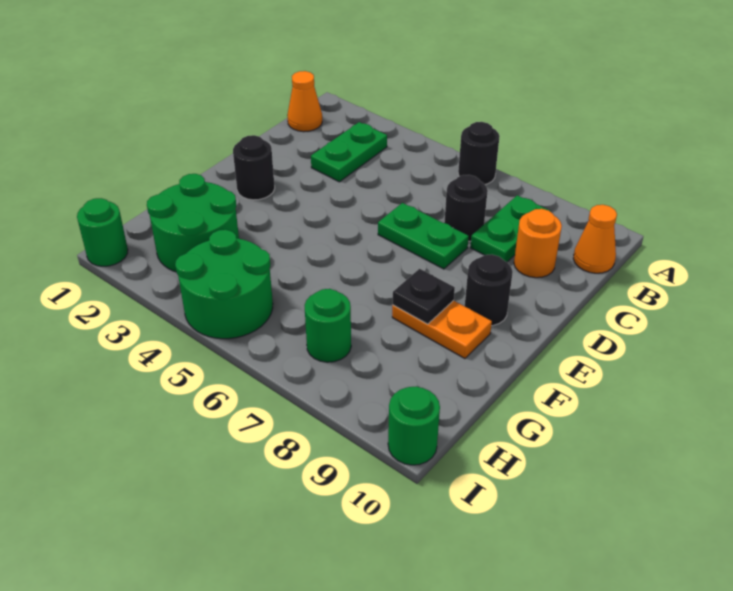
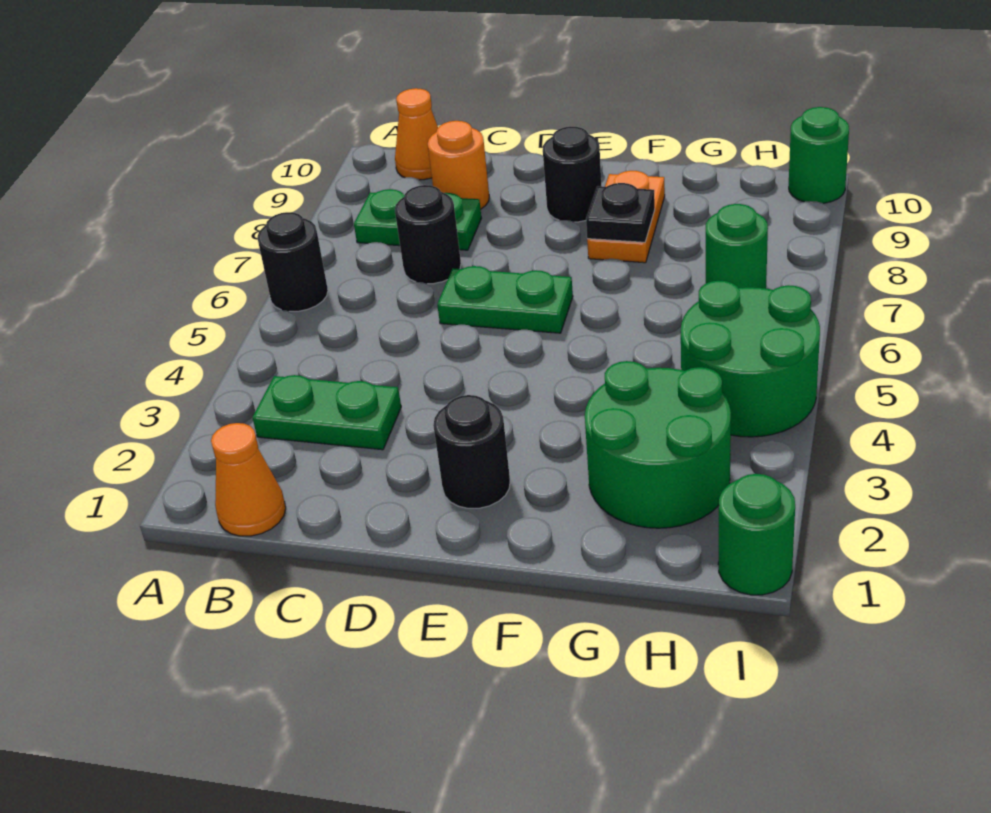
green 1x2 plate [378,203,469,269] -> green 1x2 plate turned to [437,266,573,333]

